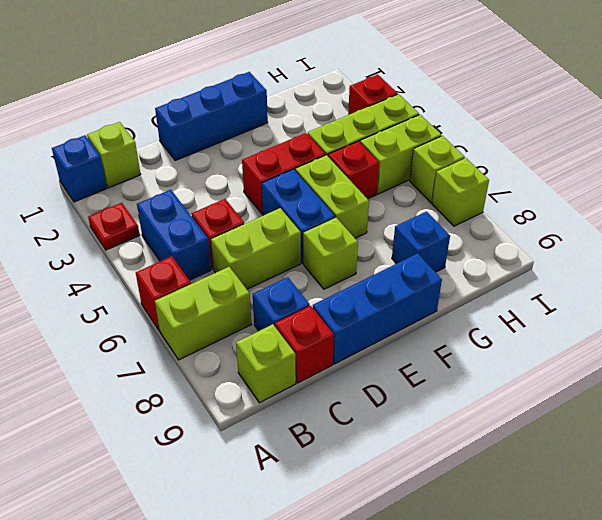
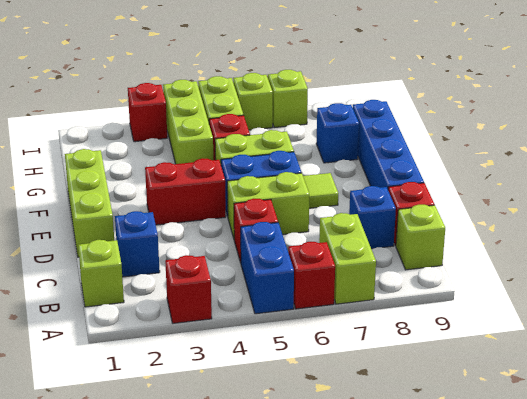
blue 1x1 brick [52,135,107,202] -> blue 1x1 brick moved to [115,211,160,277]
red 1x1 plate [88,203,140,250] -> red 1x1 brick [165,255,212,323]
blue 1x2 brick [137,190,211,280] -> blue 1x2 brick turned to [241,222,294,314]
lime 1x2 brick [211,208,301,289] -> lime 1x2 brick turned to [227,172,309,238]
blue 1x3 brick [155,72,268,161] -> lime 1x3 brick [65,149,114,257]
blue 1x3 brick [313,253,442,364] -> blue 1x4 brick [353,100,424,189]
red 1x2 brick [242,133,326,214] -> red 1x2 brick turned to [145,158,226,225]
lime 1x1 brick [303,218,358,289] -> lime 1x1 tile [303,173,338,208]

